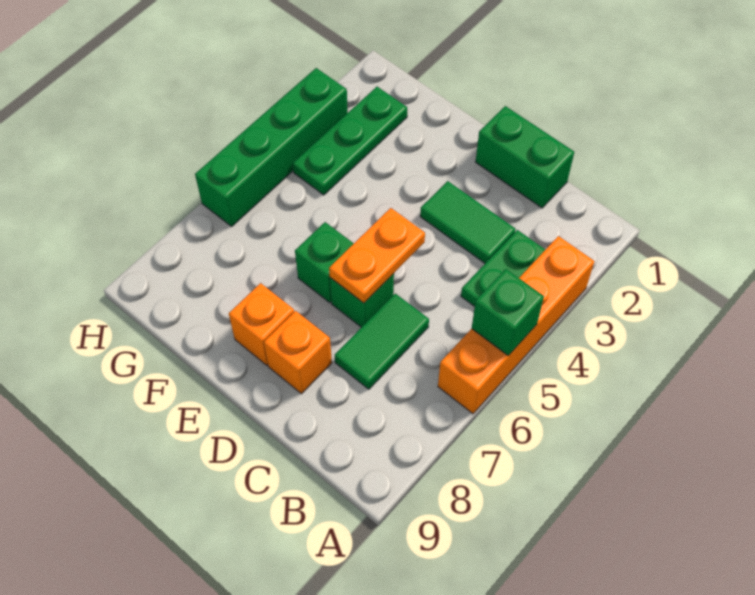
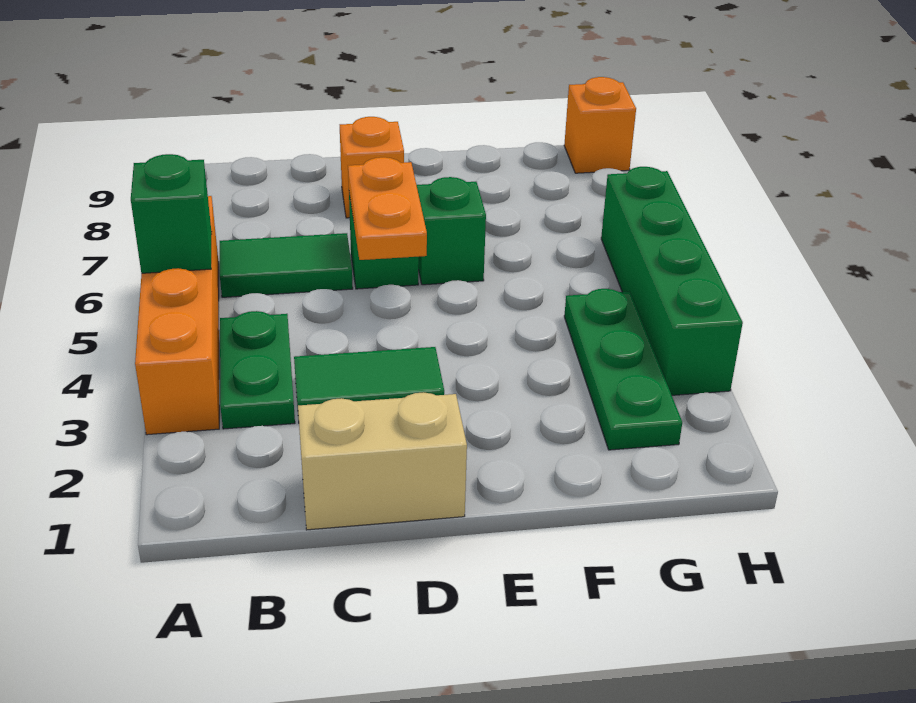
green 1x2 brick [475,106,574,208] -> tan 1x2 brick [298,392,467,530]
green 1x2 tile [335,293,429,389] -> green 1x2 tile turned to [220,233,353,297]
orange 1x1 brick [229,283,294,365] -> orange 1x1 brick moved to [564,77,636,173]

